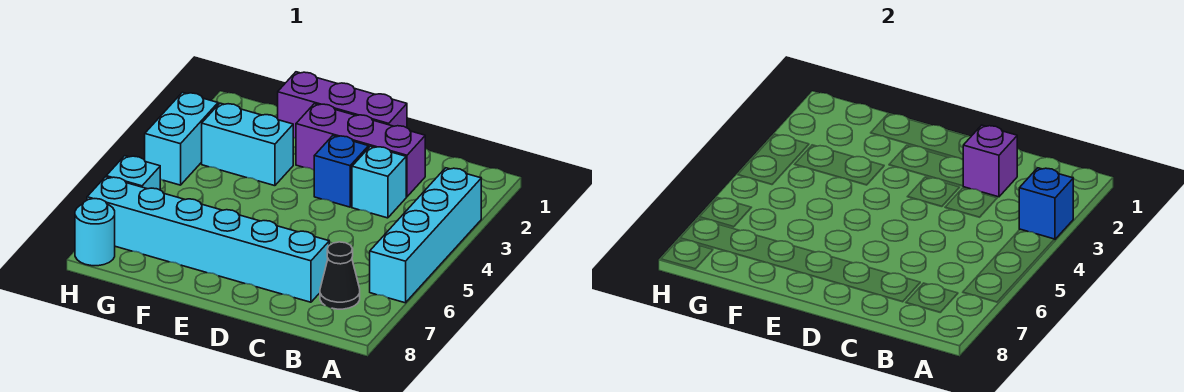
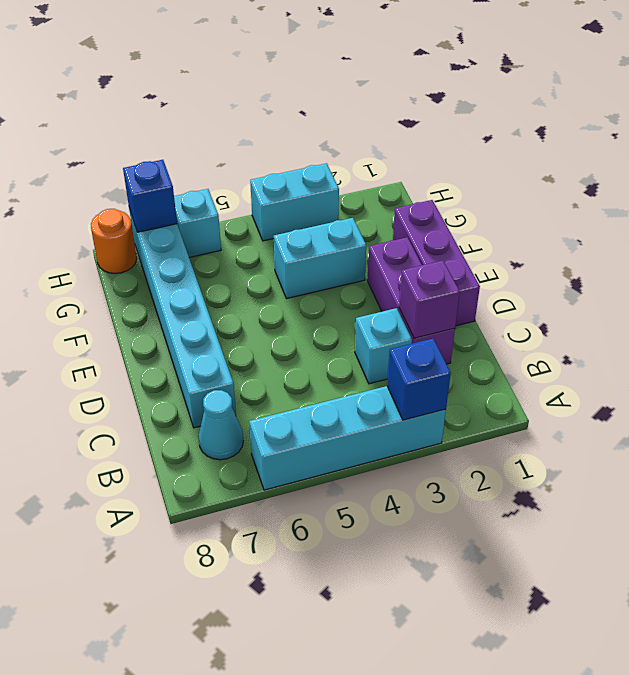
black 1x1 cone [320,242,360,309] -> cyan 1x1 cone [198,390,243,460]
blue 1x1 brick [314,136,369,207] -> blue 1x1 brick moved to [123,160,177,232]
cyan 1x2 brick [202,103,293,186] -> cyan 1x2 brick turned to [274,218,366,299]
cyan 1x1 round brick [75,199,115,266] -> orange 1x1 round brick [91,209,137,273]

